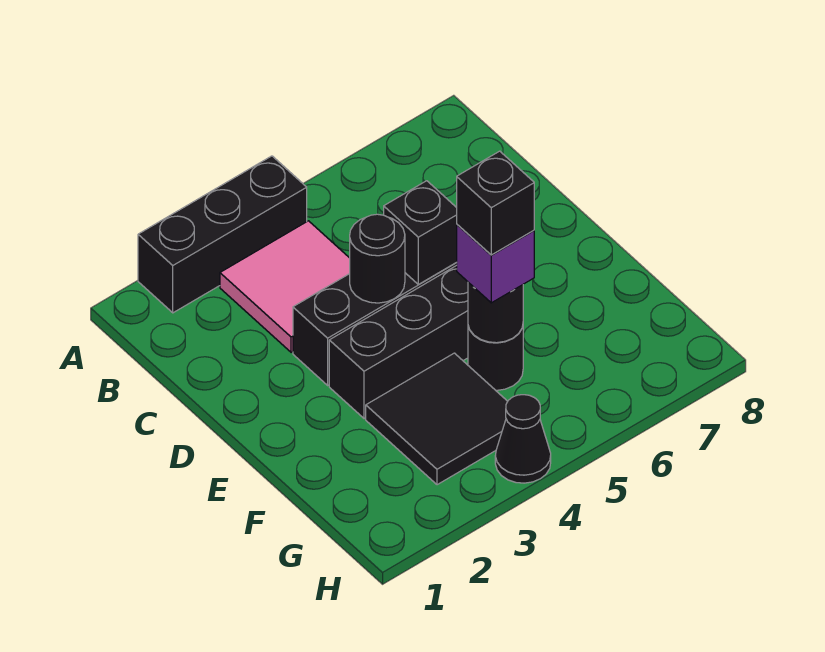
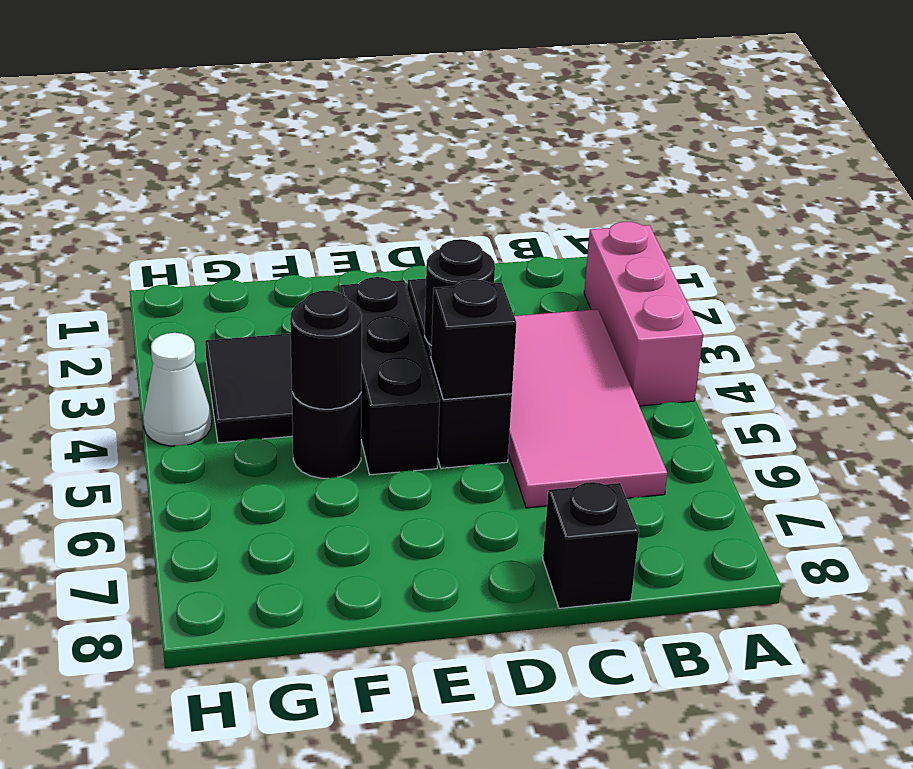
black 1x3 brick [138,156,307,313] -> pink 1x3 brick [584,222,703,406]
pink 2x2 tile [220,221,350,352] -> pink 2x4 tile [508,309,667,508]
purple 1x1 brick [457,225,534,303] -> none
black 1x1 brick [457,151,534,255] -> black 1x1 brick moved to [543,482,639,608]
black 1x1 cone [495,395,551,483] -> white 1x1 cone [143,333,212,446]

